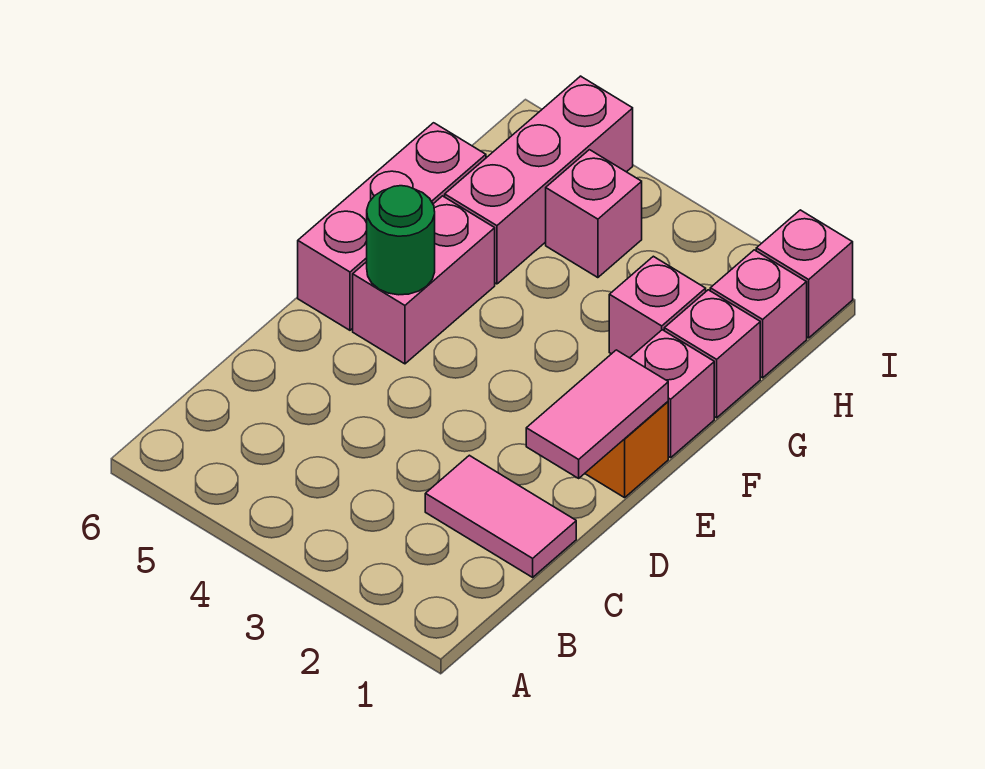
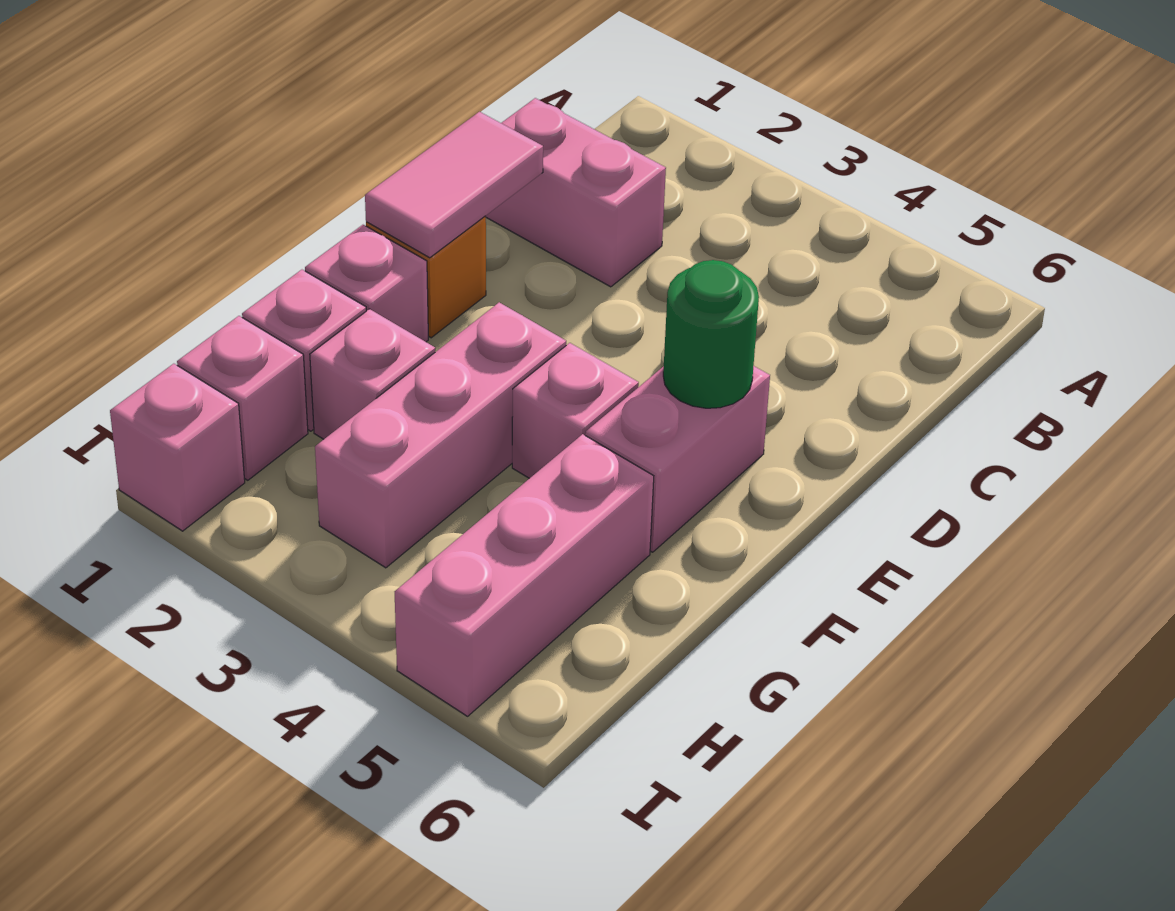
pink 1x2 tile [425,455,576,577] -> pink 1x2 brick [486,98,666,287]
pink 1x3 brick [298,123,486,330] -> pink 1x3 brick moved to [315,302,566,568]
pink 1x1 brick [546,150,642,278] -> pink 1x1 brick moved to [512,343,639,478]

